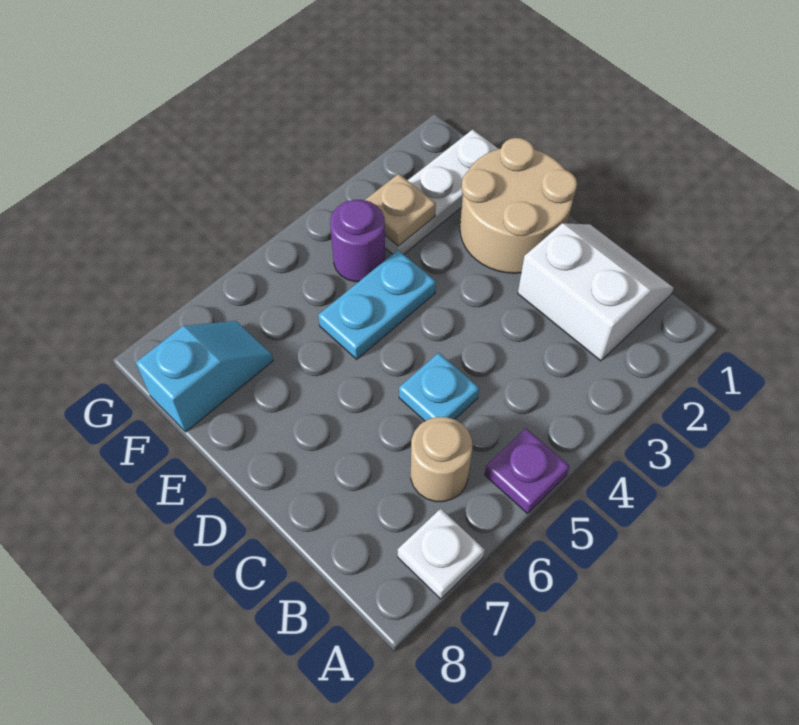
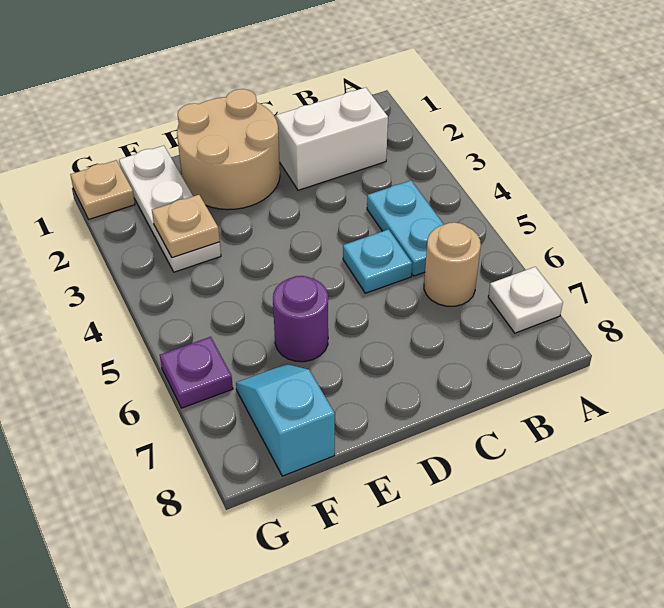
purple 1x1 plate [485,428,570,514] -> purple 1x1 plate moved to [160,337,233,408]
cyan 1x2 plate [318,250,436,359] -> cyan 1x2 plate moved to [367,180,444,276]
purple 1x1 round brick [330,200,385,282] -> purple 1x1 round brick moved to [273,276,328,362]
none -> tan 1x1 plate [70,160,135,219]

